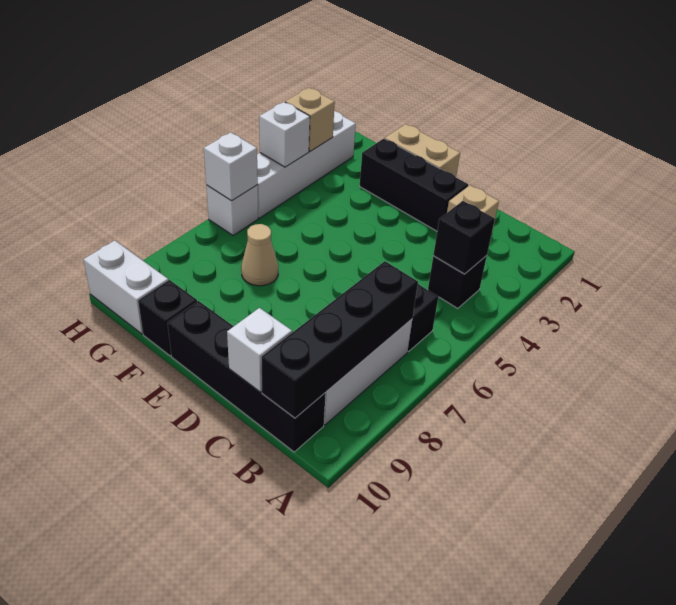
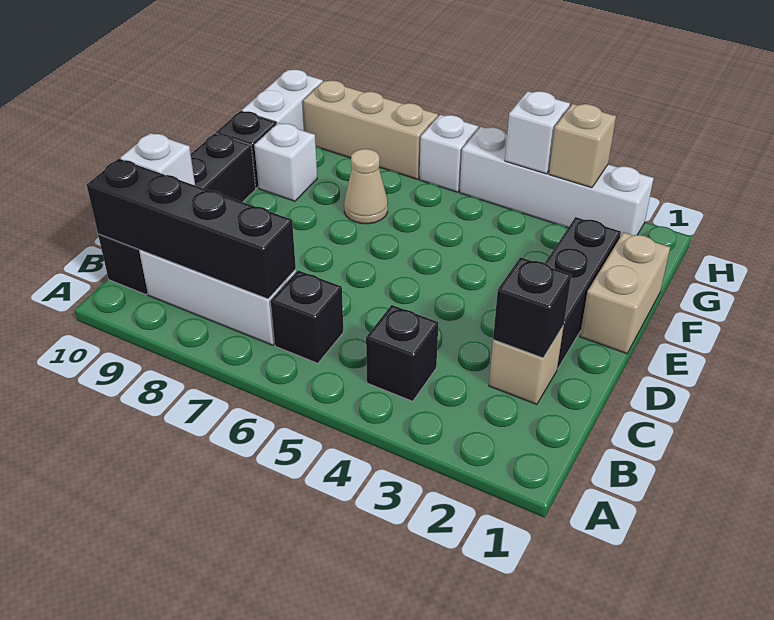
black 1x1 brick [433,201,495,274] -> black 1x1 brick moved to [493,257,571,358]
white 1x1 brick [204,132,258,201] -> white 1x1 brick moved to [254,123,317,201]
none -> tan 1x3 brick [303,81,438,179]

